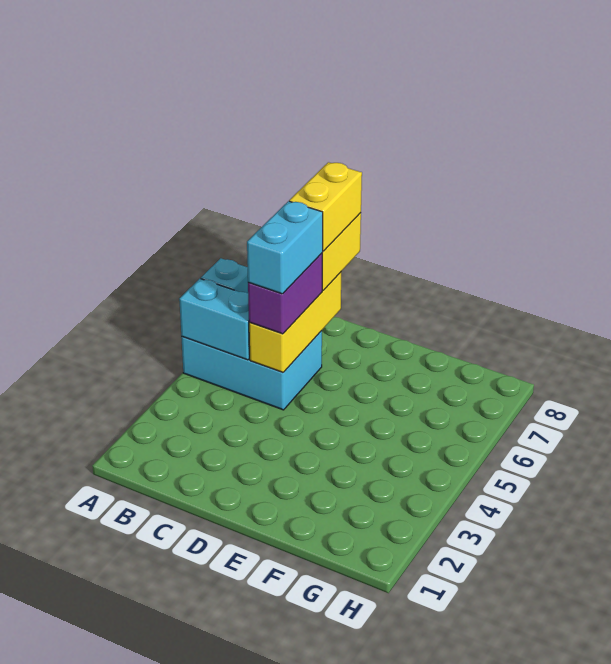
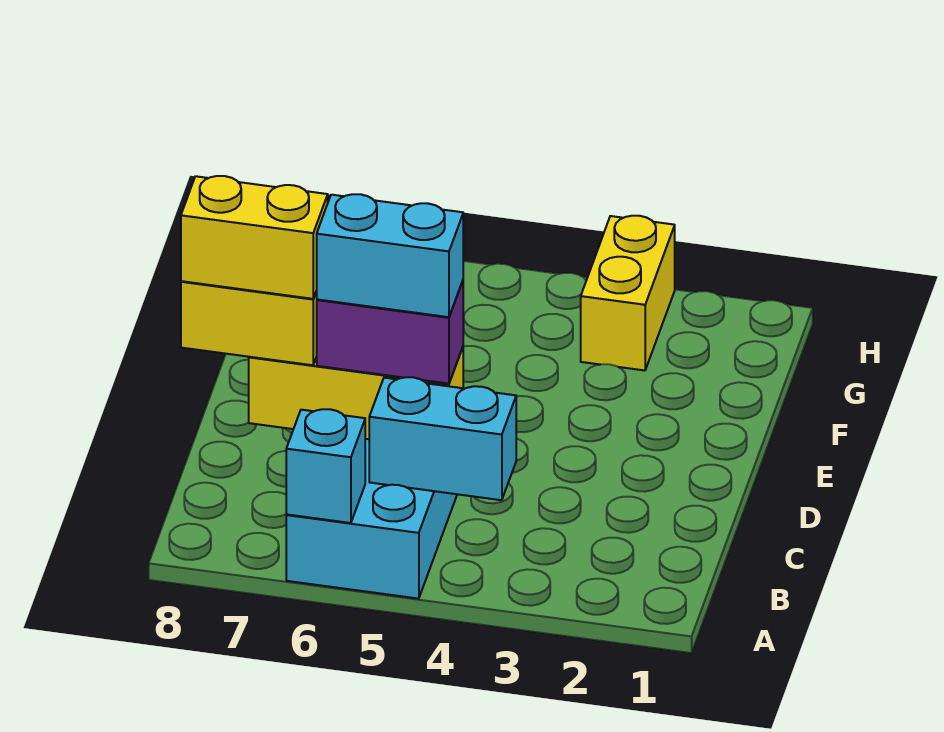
cyan 1x2 brick [179,279,250,360] -> cyan 1x2 brick turned to [369,377,516,500]
none -> yellow 1x2 brick [581,216,675,370]

